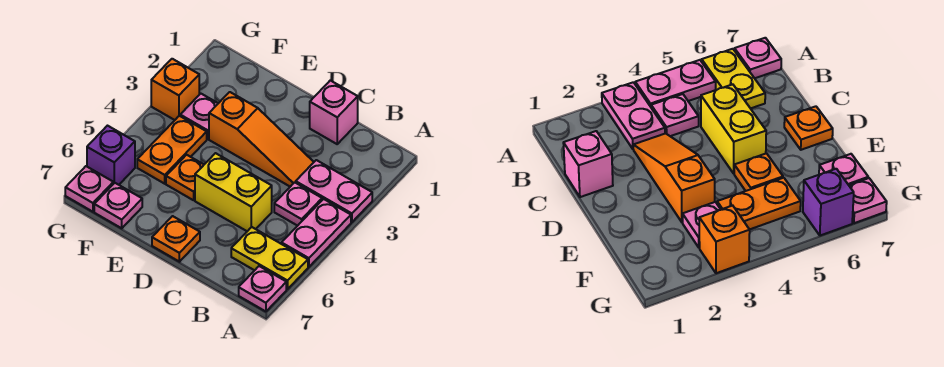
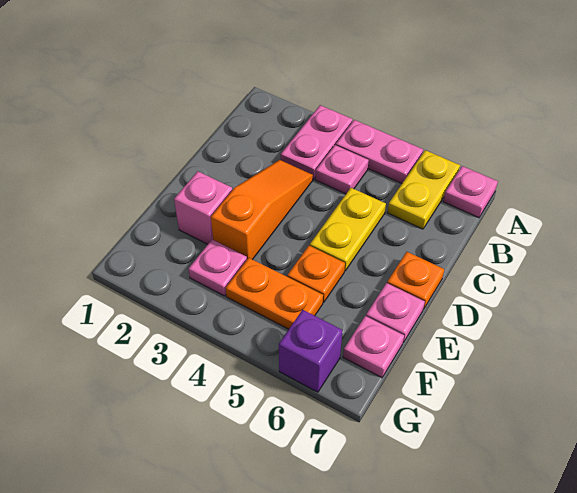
pink 1x1 brick [310,80,358,144] -> pink 1x1 brick moved to [174,171,232,244]
yellow 1x2 brick [195,153,272,231] -> yellow 1x2 plate [310,188,386,271]
orange 1x1 brick [151,59,199,120] -> none
pink 1x1 plate [65,166,113,212] -> pink 1x1 plate moved to [366,283,425,343]

